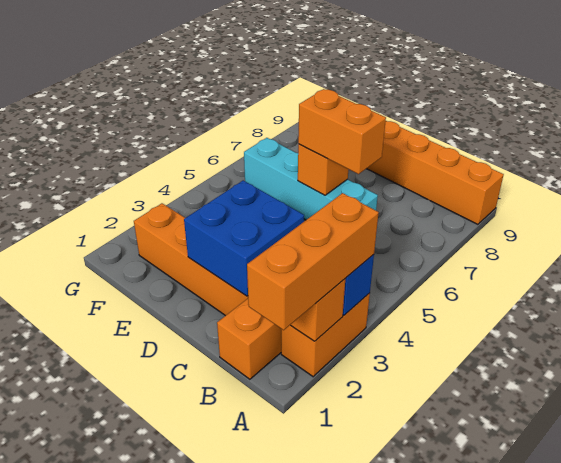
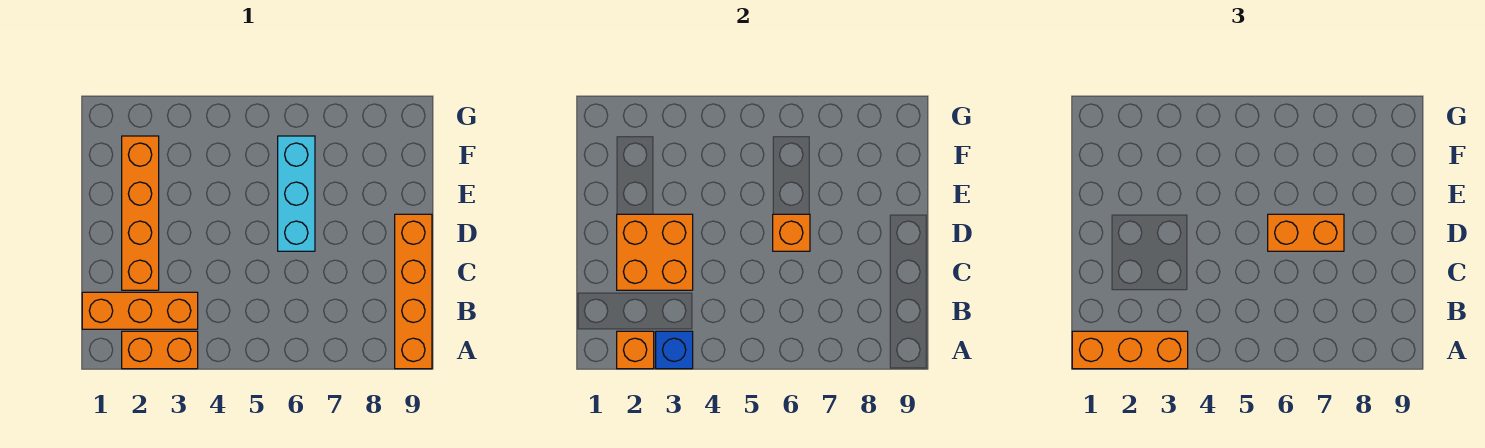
blue 2x2 brick [184,180,304,296] -> orange 2x2 brick [617,214,693,290]
cyan 1x4 brick [244,138,378,220] -> cyan 1x3 brick [278,136,315,251]
orange 1x2 brick [298,89,386,174] -> orange 1x2 brick turned to [1268,214,1344,251]

